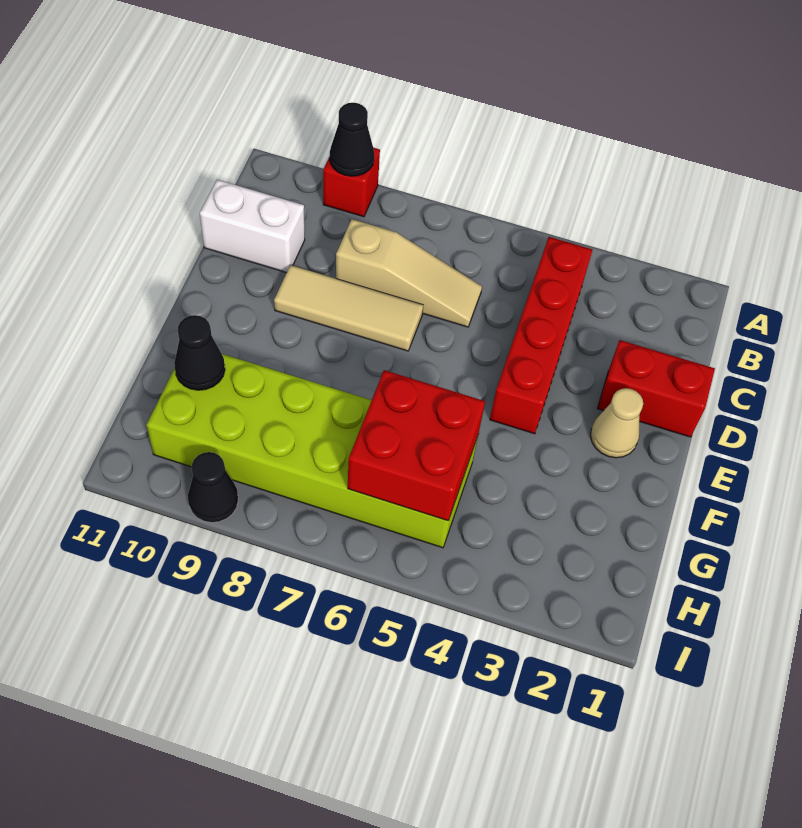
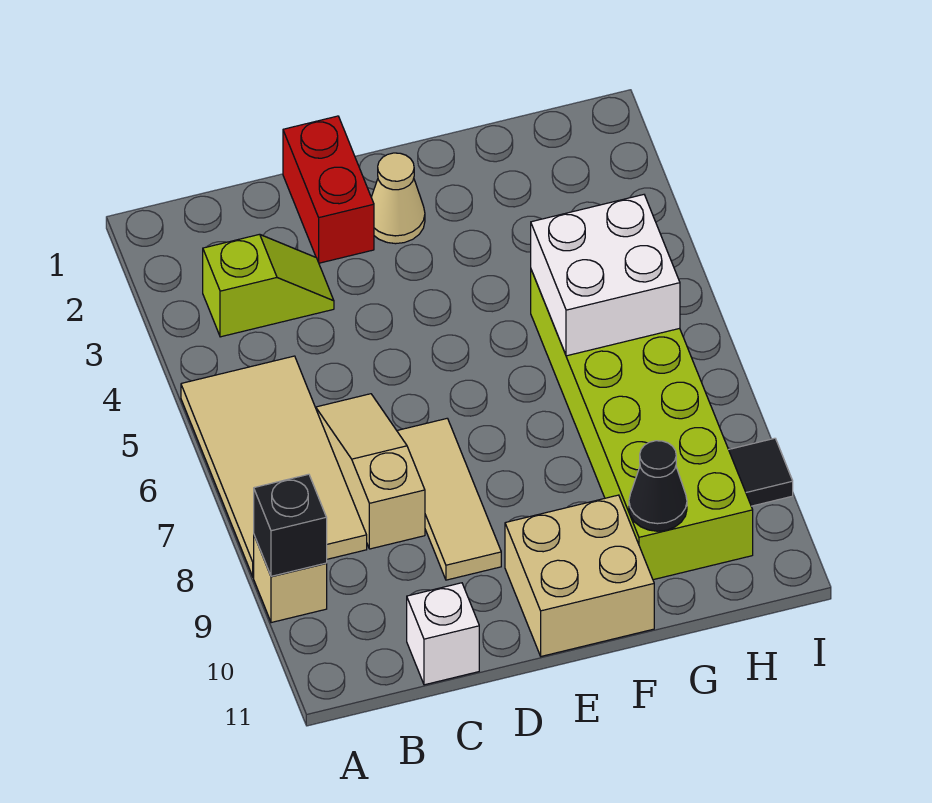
none -> tan 2x4 tile [181,356,367,577]
red 1x1 brick [323,148,380,217] -> tan 1x1 brick [254,536,327,623]
black 1x1 cone [330,103,374,176] -> black 1x1 brick [254,474,327,576]
none -> lime 1x2 slope [203,234,334,337]
red 1x4 brick [490,237,592,434] -> none
white 1x2 brick [200,180,305,273] -> white 1x1 brick [407,583,479,685]
none -> tan 2x2 brick [505,495,654,656]
red 2x2 brick [348,370,485,521] -> white 2x2 brick [531,195,680,356]
black 1x1 cone [188,452,238,523] -> black 1x1 tile [729,438,793,506]

